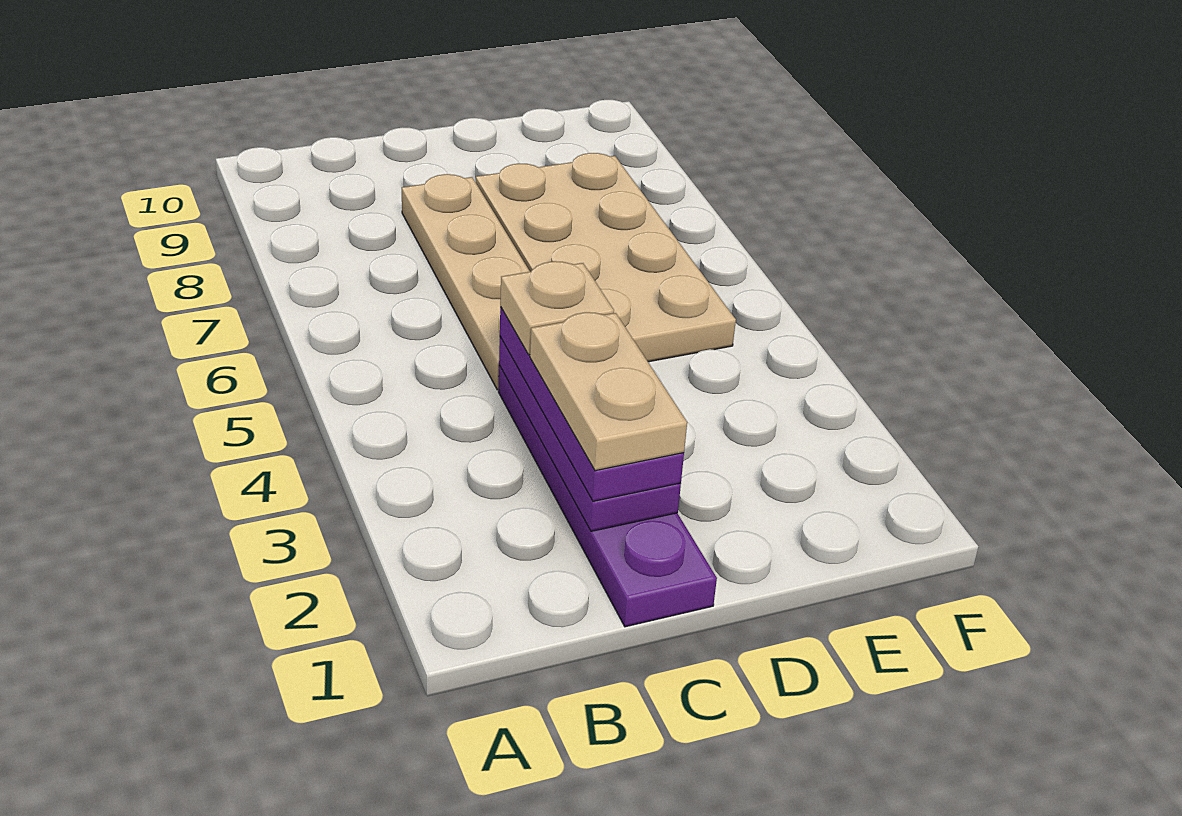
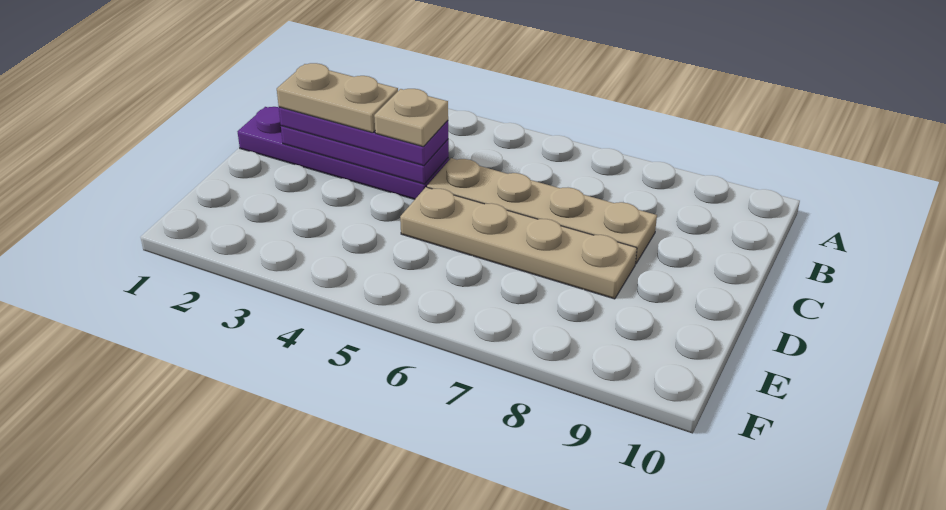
tan 2x4 plate [476,153,736,362] -> tan 1x4 plate [400,187,637,299]

